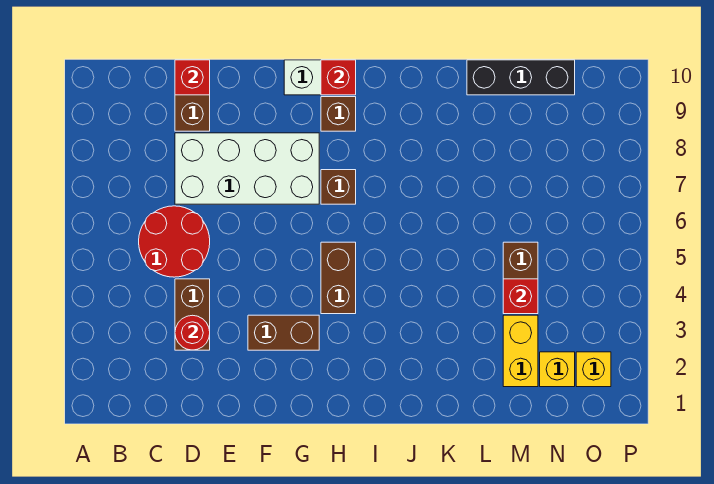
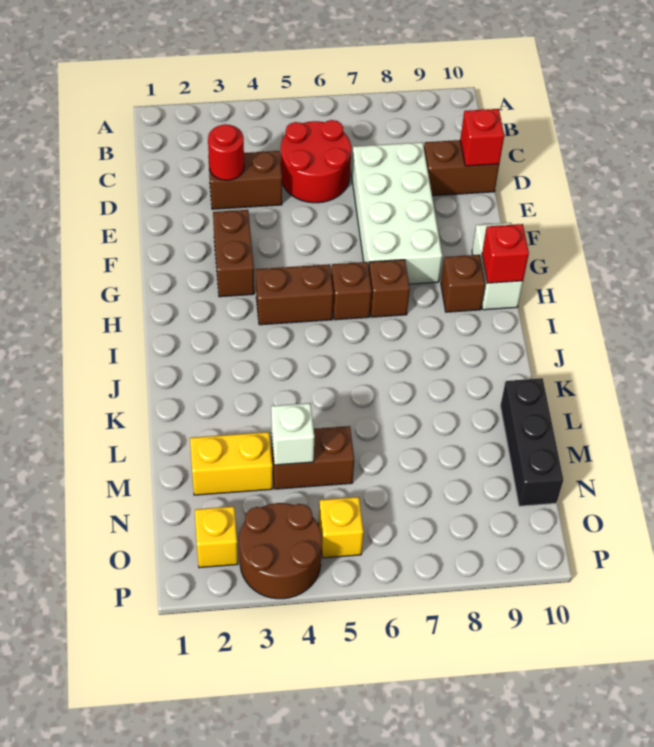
none -> brown 1x1 brick [331,262,372,320]
red 1x1 brick [503,279,538,314] -> white 1x1 brick [271,403,314,465]
yellow 1x1 brick [540,352,575,387] -> yellow 1x1 brick moved to [319,497,363,558]
none -> brown 2x2 round brick [239,503,322,599]

